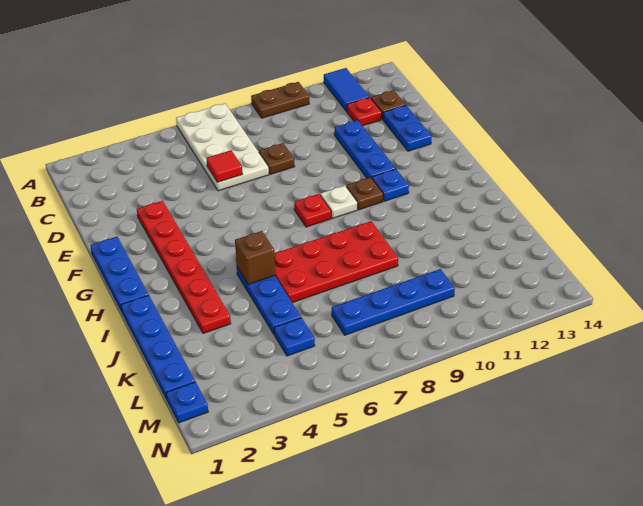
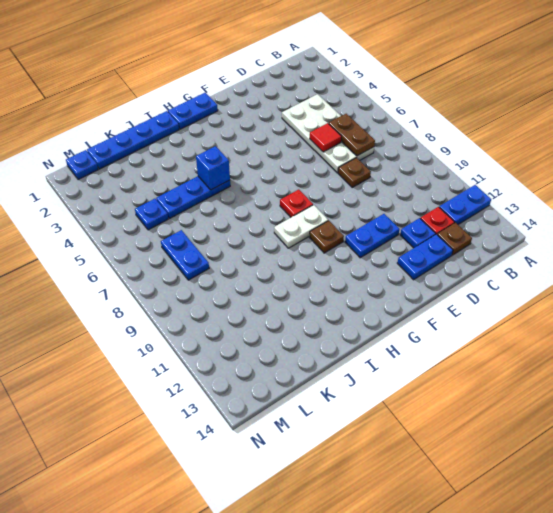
white 2x4 plate [176,103,269,191] -> white 2x4 plate turned to [282,94,374,173]
brown 1x2 plate [251,82,309,118] -> brown 1x2 plate moved to [329,114,375,156]
blue 1x2 tile [324,68,369,112] -> blue 1x2 plate [439,185,491,224]
blue 1x3 plate [334,120,396,178] -> blue 1x2 plate [345,214,400,258]
red 1x6 plate [137,201,231,333] -> none
blue 1x3 plate [90,237,149,311] -> blue 1x2 plate [168,93,218,129]
white 1x1 plate [320,186,357,218] -> white 1x2 plate [274,205,328,248]
blue 1x1 plate [372,169,409,201] -> blue 1x1 plate moved to [400,218,436,248]
brown 1x1 brick [235,231,275,284] -> blue 1x1 brick [196,146,230,190]
red 2x4 plate [274,221,398,303] -> none
blue 1x4 plate [332,269,455,335] -> blue 1x2 plate [161,230,209,280]

